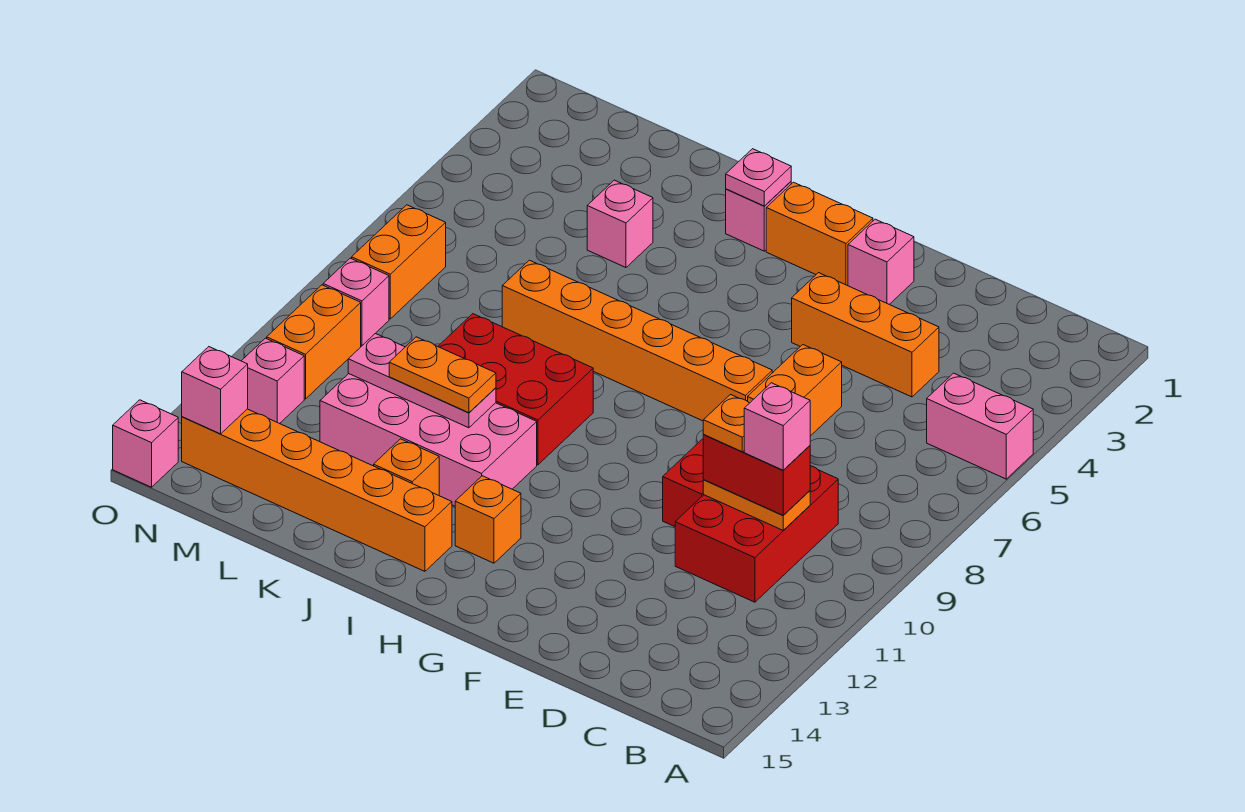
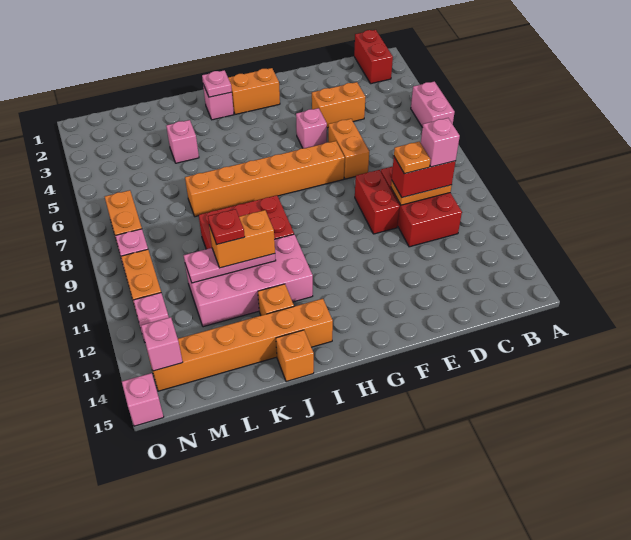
pink 1x2 brick [927,373,1033,479] -> pink 1x2 brick turned to [411,81,455,128]
none -> red 1x2 brick [354,30,393,84]
orange 1x3 brick [792,273,939,397] -> orange 1x2 brick [312,82,365,128]
pink 1x1 brick [848,219,914,304] -> pink 1x1 brick moved to [296,108,327,148]
orange 1x1 brick [455,476,521,563] -> orange 1x1 brick moved to [276,330,314,382]
orange 1x2 plate [389,337,496,413] -> orange 1x2 brick [209,210,275,268]
none -> red 1x1 plate [208,209,245,245]

